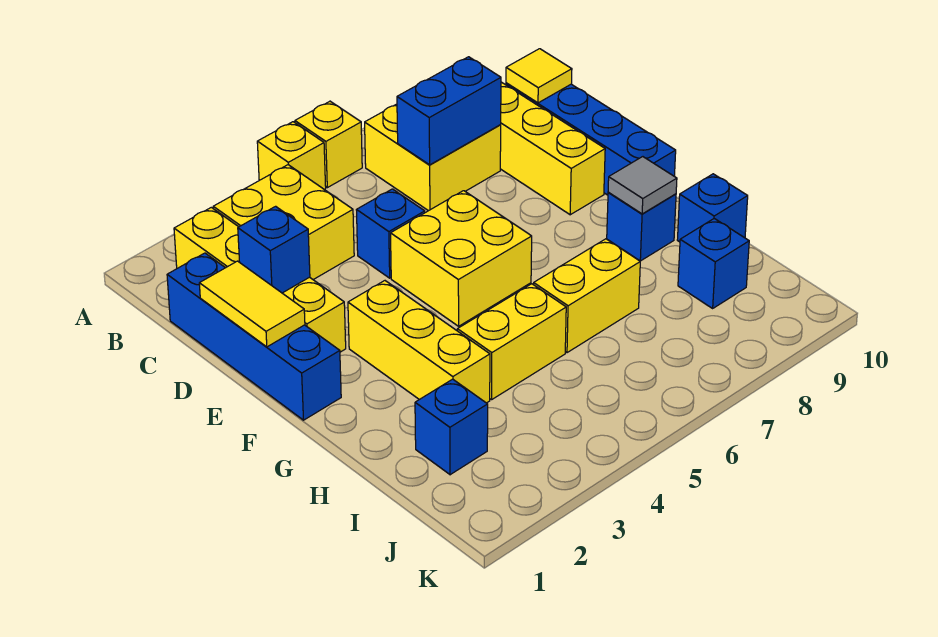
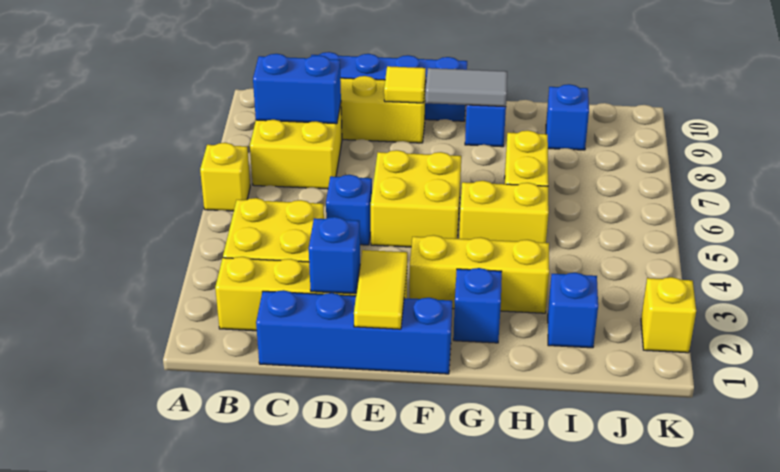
yellow 1x1 brick [257,122,326,189] -> yellow 1x1 brick moved to [641,277,696,353]
blue 1x2 brick [397,57,501,165] -> blue 1x2 brick turned to [253,54,341,124]
yellow 1x1 tile [506,49,572,103] -> yellow 1x1 tile moved to [384,66,426,103]
yellow 1x2 tile [199,261,305,347] -> yellow 1x2 tile turned to [354,250,407,329]
grey 1x1 tile [608,157,677,214] -> grey 1x2 tile [425,68,507,107]
yellow 1x2 brick [457,284,566,400] -> yellow 1x2 brick turned to [459,181,549,243]
blue 1x1 brick [677,174,748,242] -> blue 1x1 brick moved to [453,268,502,343]

